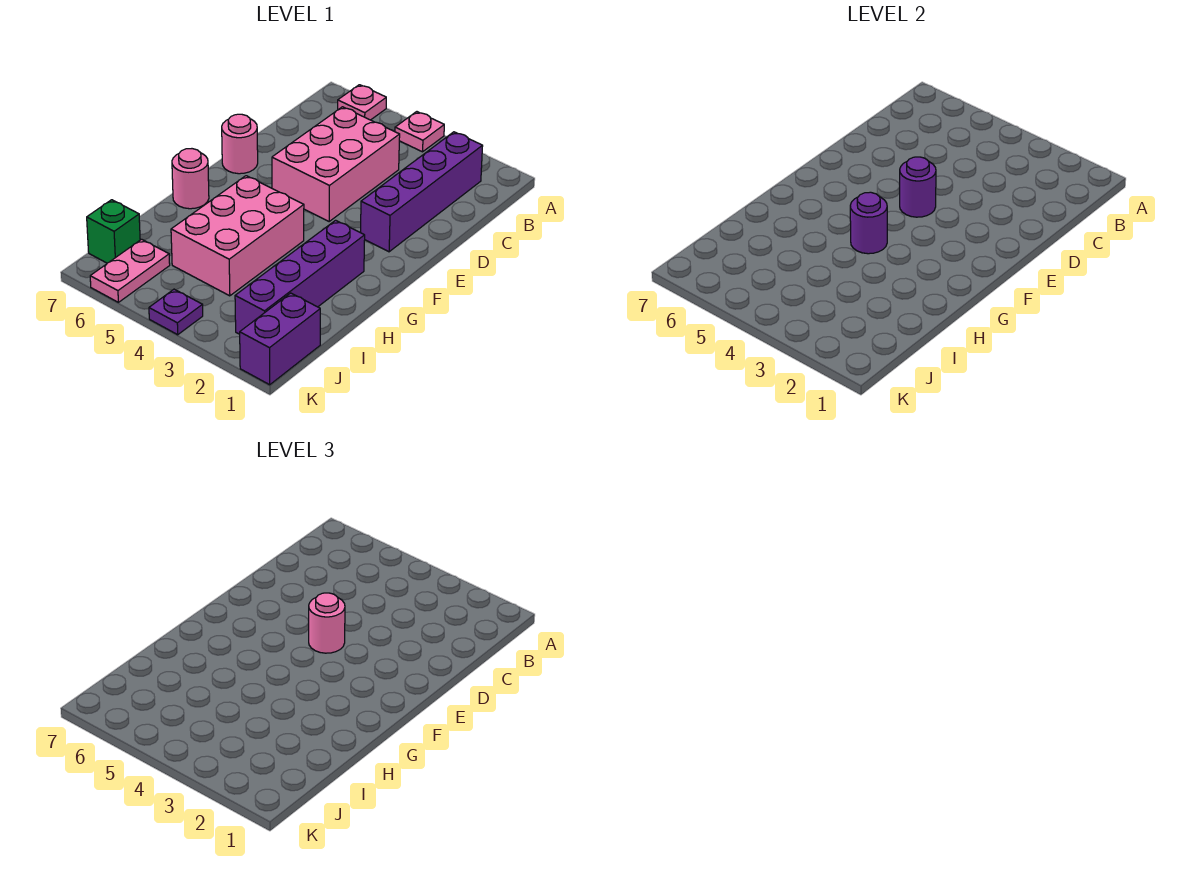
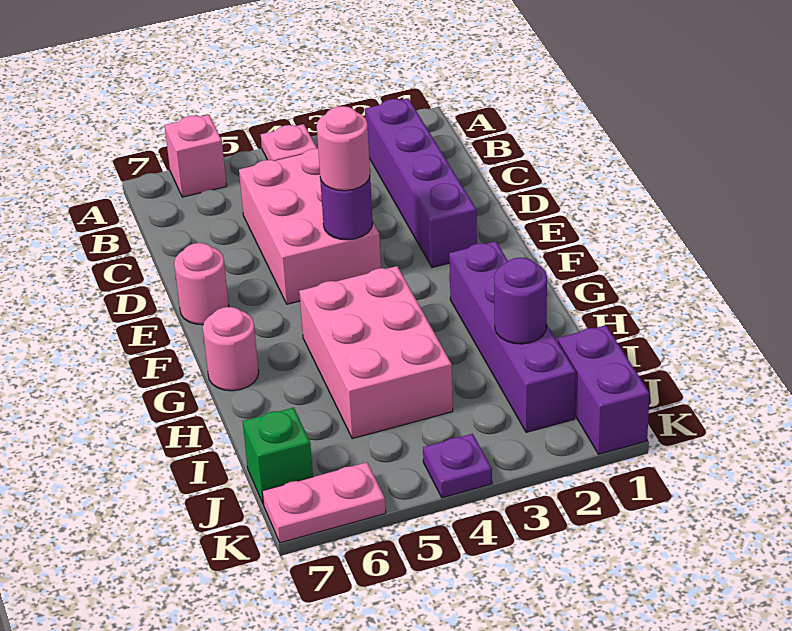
pink 1x1 plate [338,85,386,120] -> pink 1x1 brick [165,115,227,197]
purple 1x1 round brick [850,192,887,254] -> purple 1x1 round brick moved to [494,258,547,344]
pink 1x2 plate [90,239,170,302] -> pink 1x2 plate turned to [262,462,386,543]

